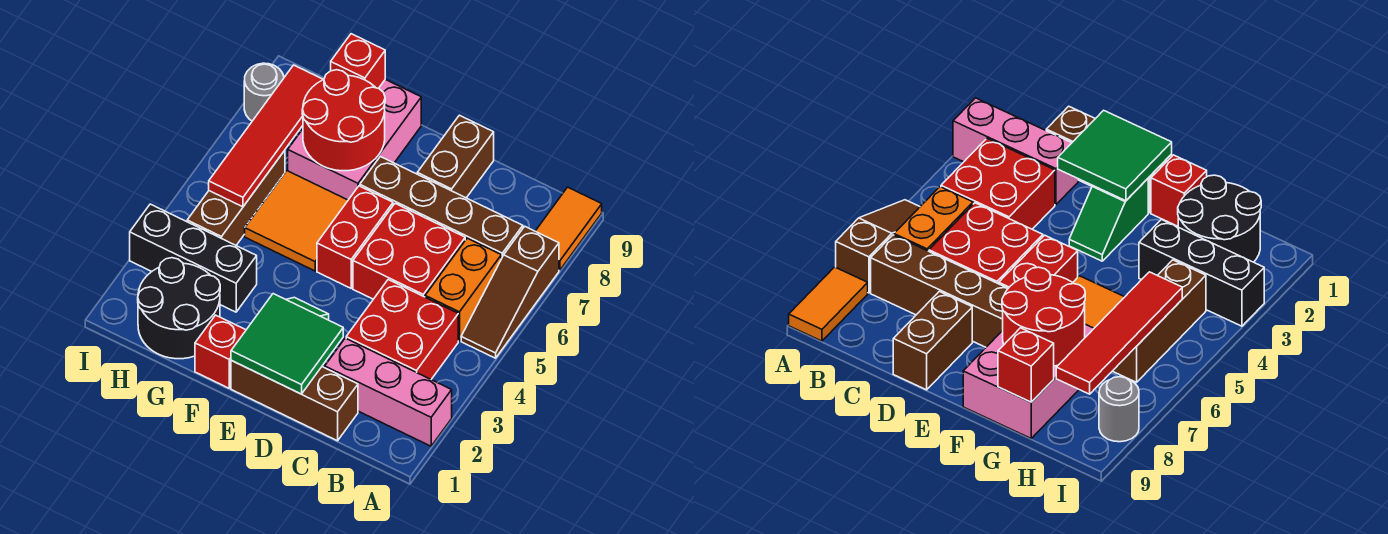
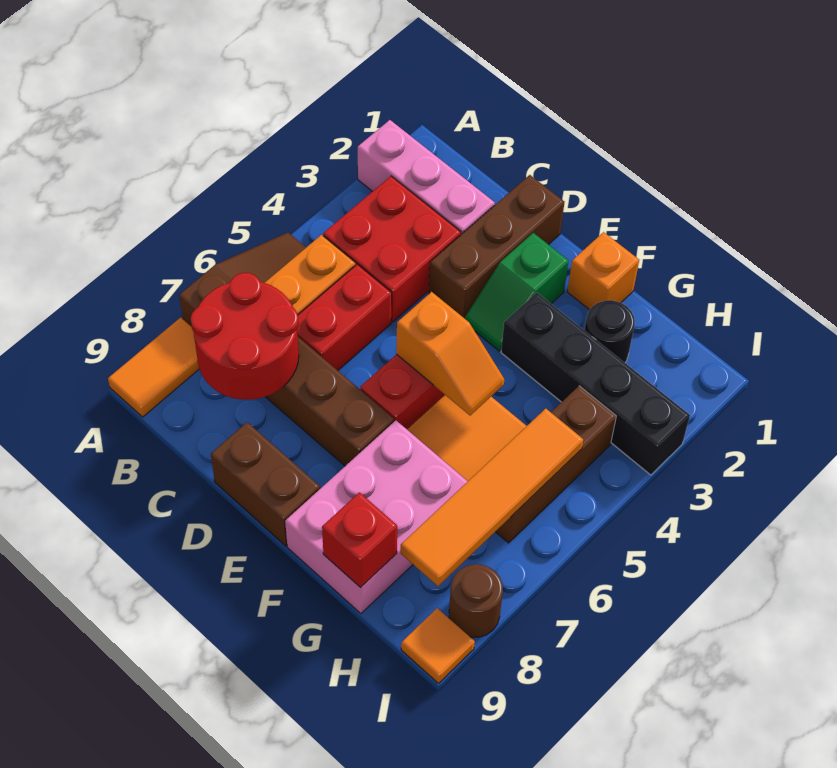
brown 1x3 brick [231,360,358,441] -> brown 1x3 brick turned to [429,175,565,319]
red 2x2 brick [353,204,465,299] -> red 1x2 brick [297,264,392,370]
green 2x2 tile [231,294,343,394] -> none
brown 1x2 brick [417,115,494,198] -> brown 1x2 brick turned to [211,422,320,546]
none -> orange 1x2 slope [396,292,504,415]
red 1x1 brick [195,315,246,388] -> orange 1x1 brick [567,232,639,310]
red 2x2 round brick [302,70,385,171] -> red 2x2 round brick moved to [191,273,299,400]
black 2x2 round brick [138,258,220,359] -> black 1x1 round brick [584,300,635,363]
black 1x3 brick [130,204,257,312] -> black 1x4 brick [501,293,690,475]
red 1x4 tile [209,65,323,207] -> orange 1x4 tile [401,409,583,586]
grey 1x1 round brick [244,63,284,121] -> brown 1x1 round brick [449,564,503,637]
none -> orange 1x1 tile [401,608,475,683]

